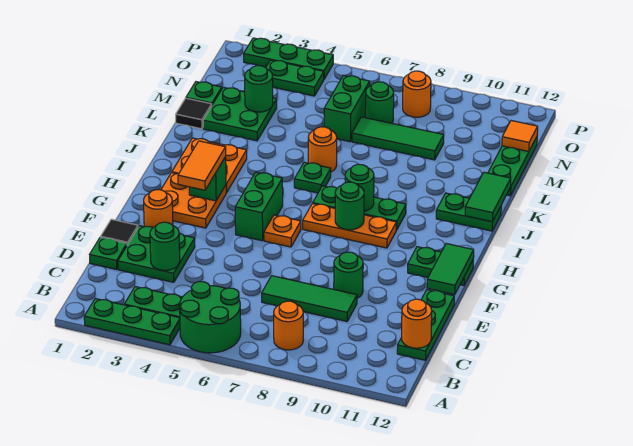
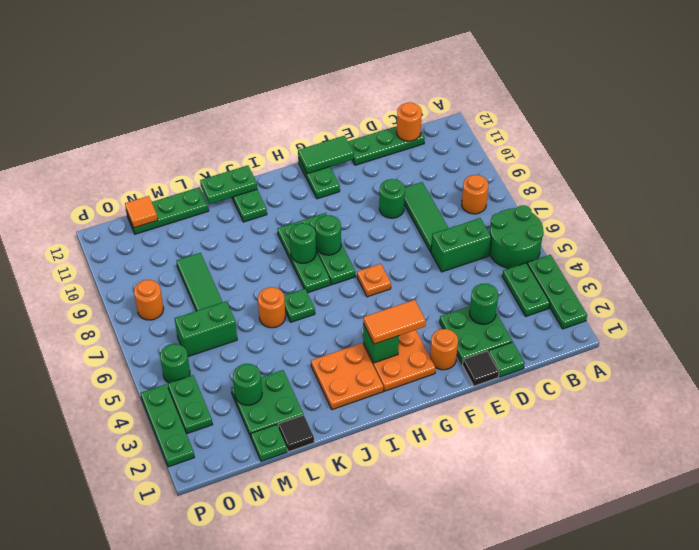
green 1x2 brick [235,172,283,241] -> green 1x2 brick moved to [431,218,491,272]
orange 1x3 plate [303,204,396,248] -> green 1x3 plate [302,213,355,285]
green 1x2 tile [465,172,511,222] -> green 1x2 plate [200,165,257,204]
green 1x1 round brick [365,82,394,123] -> green 1x1 round brick moved to [160,344,190,383]

